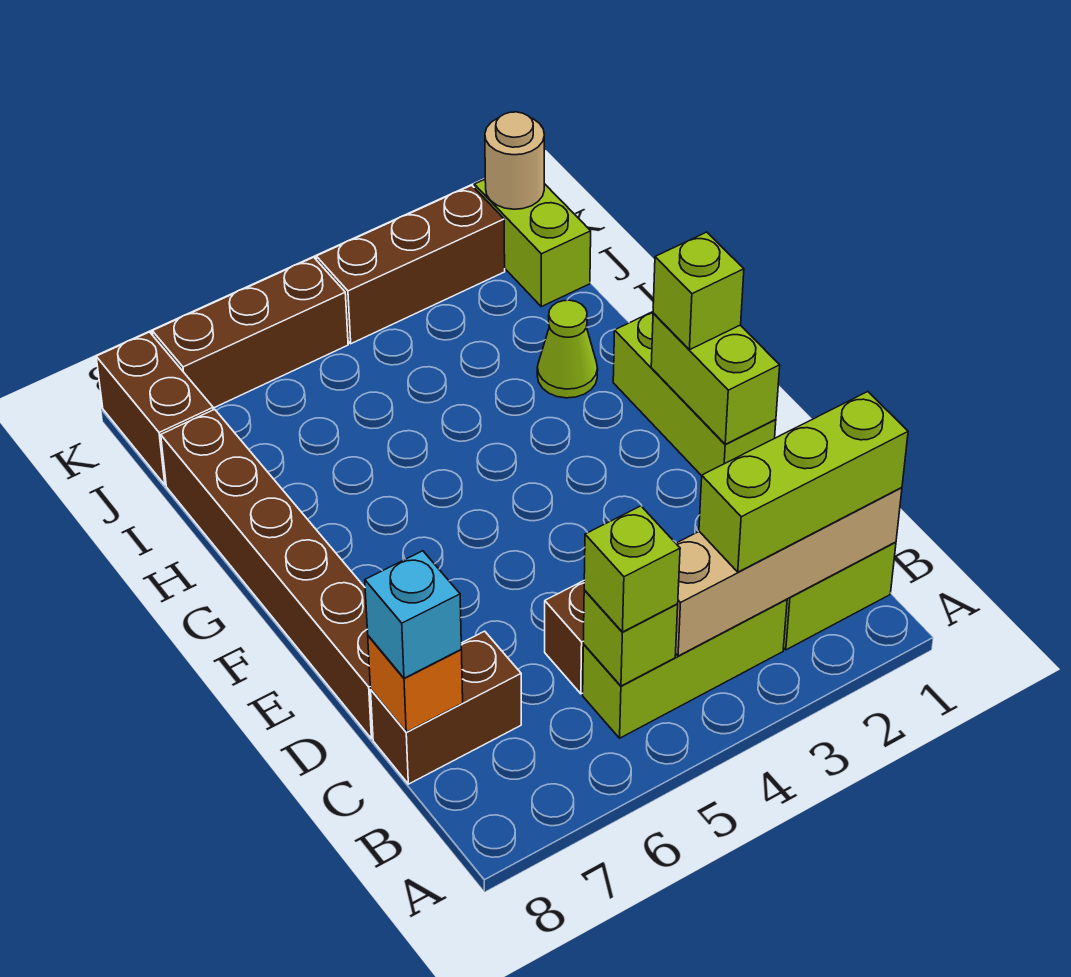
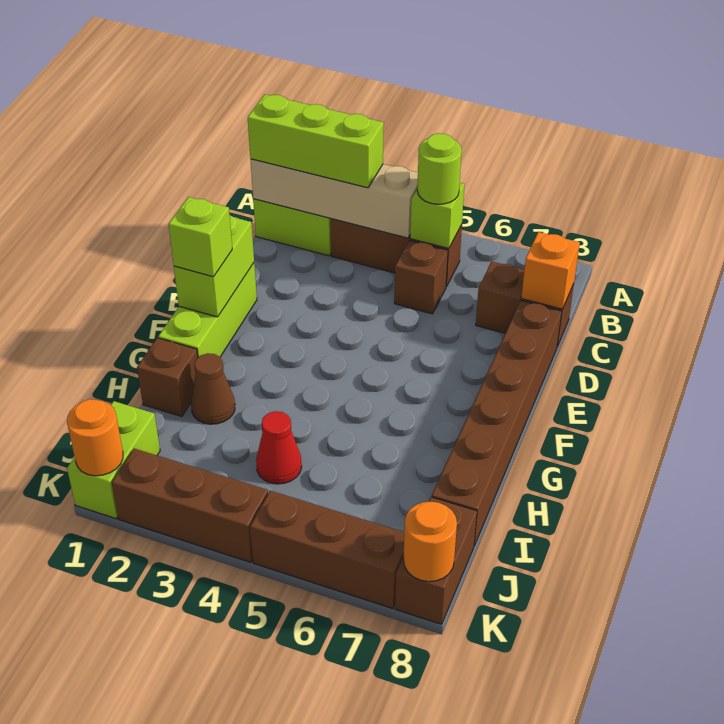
lime 1x3 brick [583,599,787,738] -> brown 1x3 brick [331,219,462,287]
lime 1x1 brick [584,506,680,632] -> lime 1x1 round brick [417,133,462,204]
cyan 1x1 brick [365,551,461,678] -> none
none -> brown 1x1 brick [137,338,198,416]
lime 1x1 cone [537,300,598,398] -> brown 1x1 cone [191,353,235,424]
none -> red 1x1 cone [256,411,302,484]
tan 1x1 round brick [485,112,544,209] -> orange 1x1 round brick [67,399,123,476]
none -> orange 1x1 round brick [403,502,457,582]

